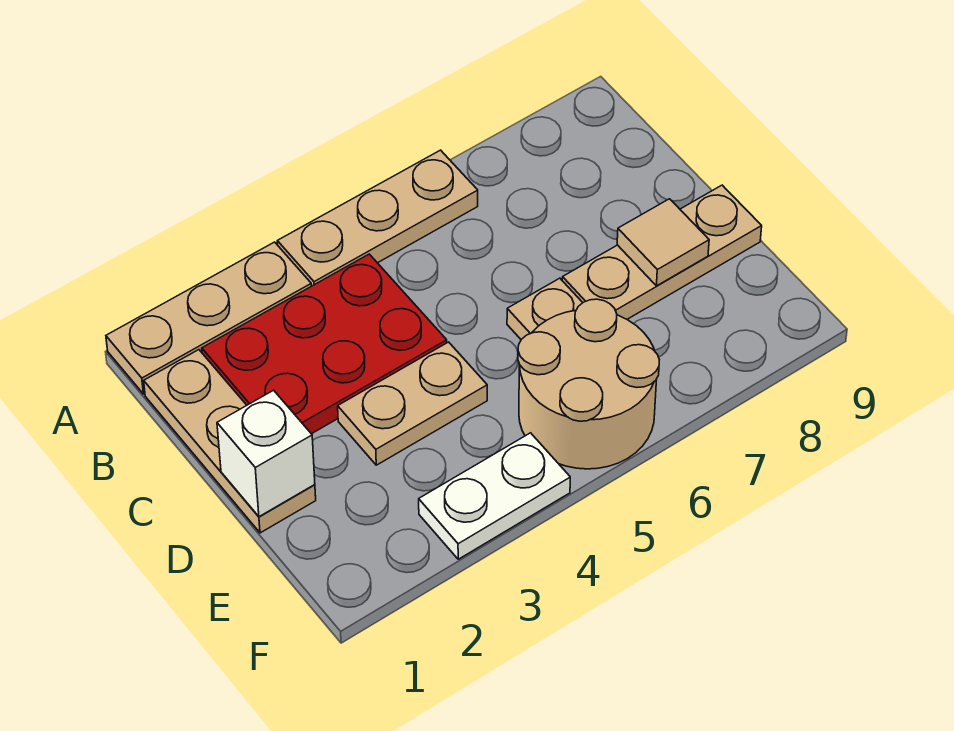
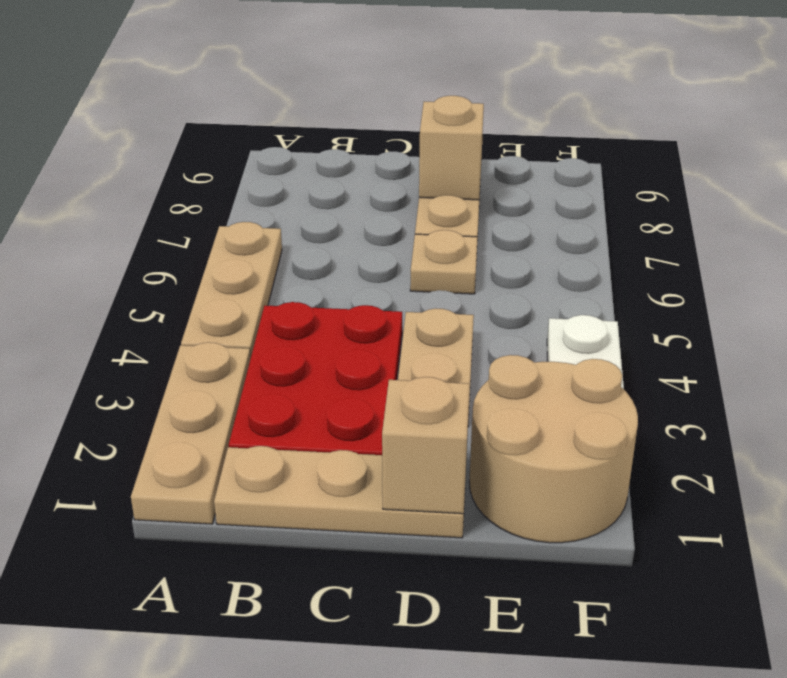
white 1x1 brick [217,390,315,517] -> tan 1x1 brick [382,377,470,514]
tan 1x1 tile [617,199,709,286] -> tan 1x1 brick [419,96,484,200]
tan 2x2 round brick [518,299,659,469] -> tan 2x2 round brick moved to [469,355,638,543]

